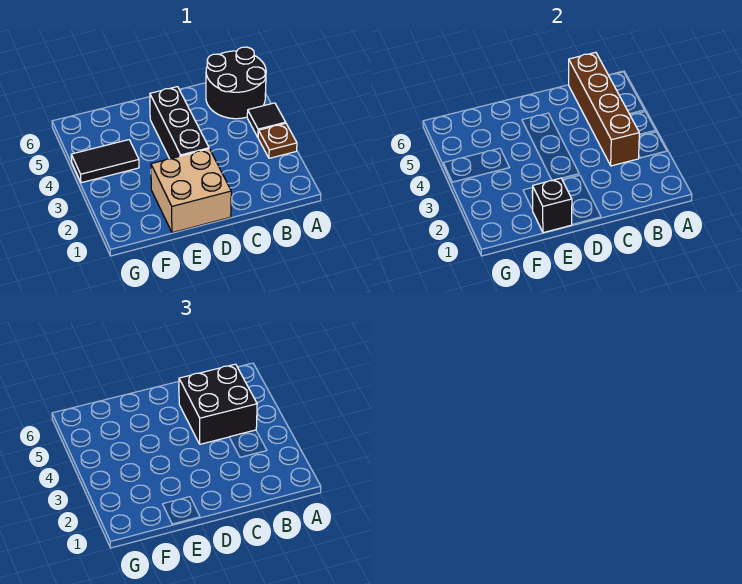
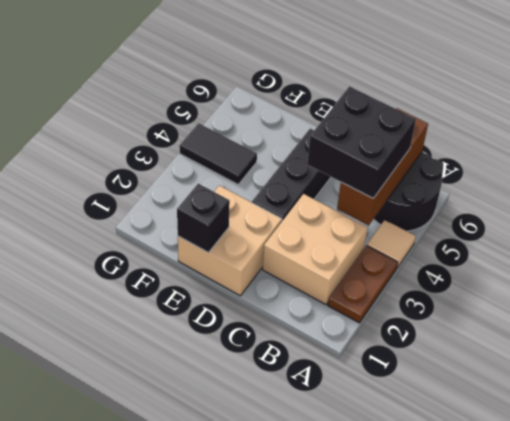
brown 1x1 plate [258,123,297,158] -> brown 1x2 plate [328,246,398,323]
black 1x1 tile [247,103,286,137] -> tan 1x1 tile [367,220,416,269]
none -> tan 2x2 brick [263,194,368,305]
brown 1x4 brick [569,52,640,166] -> brown 1x3 brick [337,108,428,226]

